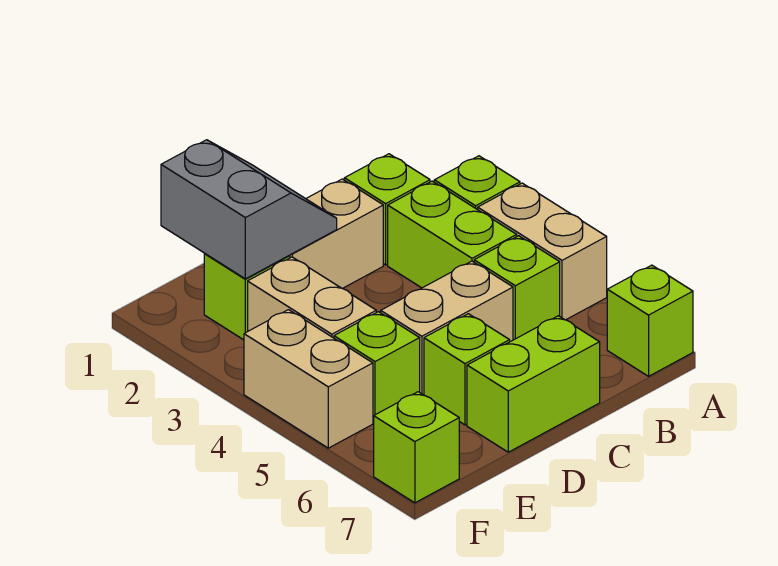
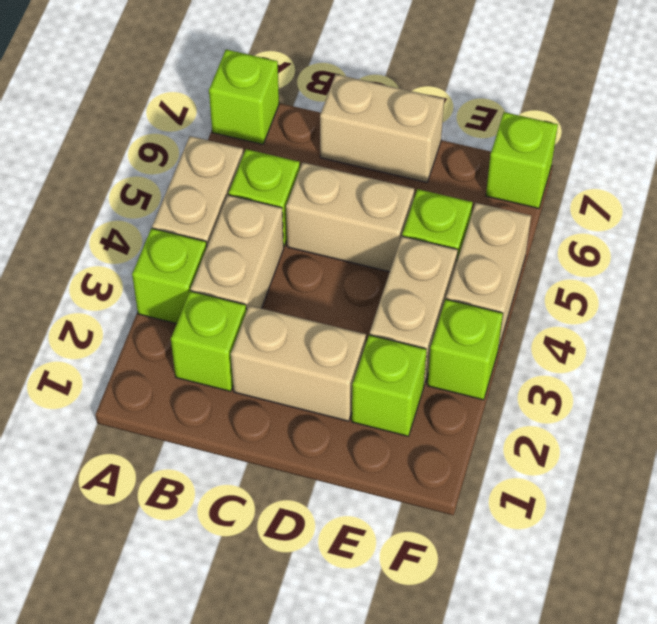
lime 1x2 brick [388,181,517,288] -> tan 1x2 brick [191,195,284,311]
lime 1x2 brick [467,316,600,452] -> tan 1x2 brick [320,74,444,182]
grey 2x2 slope [161,140,337,279] -> none
lime 1x1 brick [424,314,510,425] -> lime 1x1 brick moved to [427,299,503,400]

